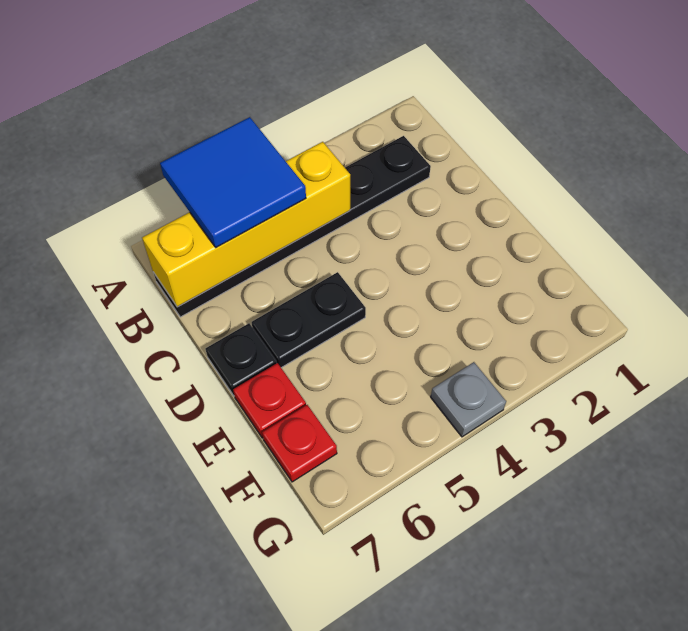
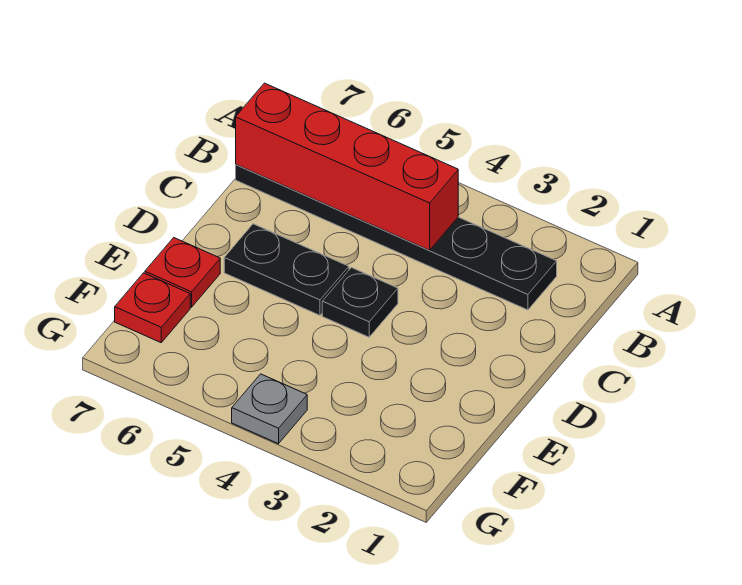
blue 2x2 tile [160,117,306,248] -> none
yellow 1x4 brick [142,142,350,307] -> red 1x4 brick [236,83,458,250]
black 1x1 plate [205,323,277,396] -> black 1x1 plate moved to [322,268,398,337]

